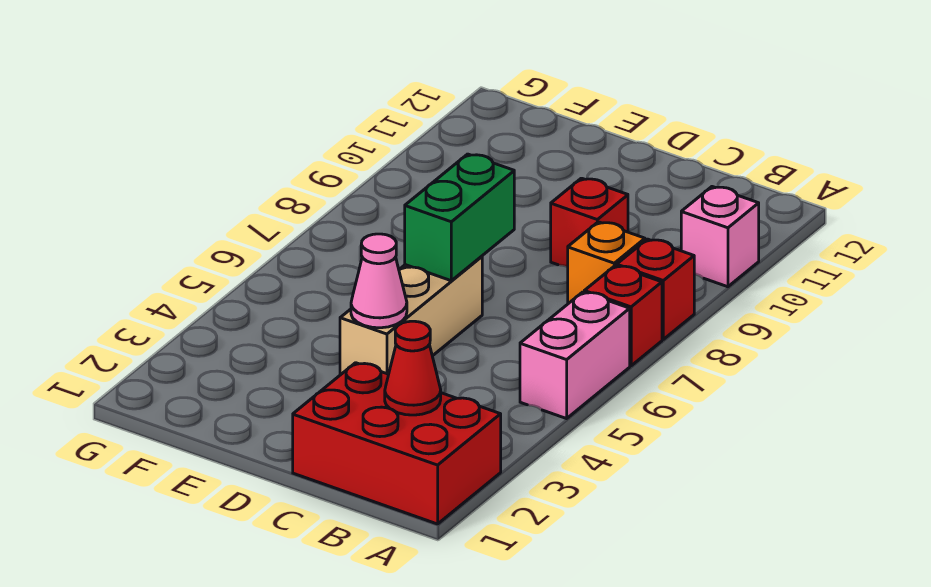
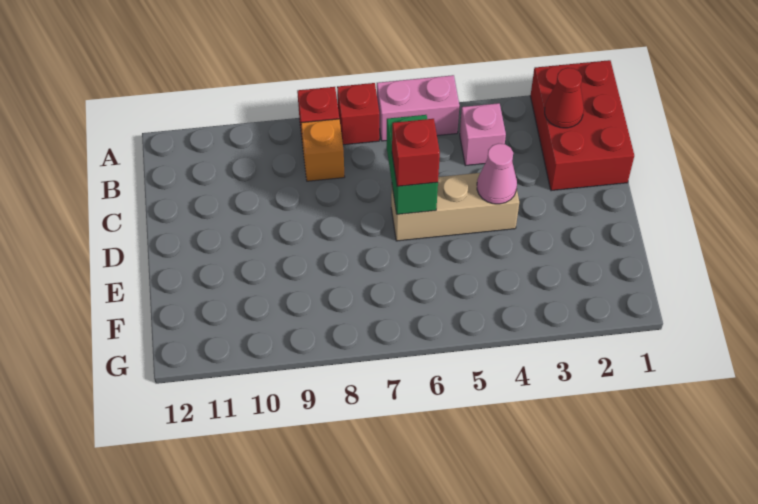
pink 1x1 brick [681,187,759,287] -> pink 1x1 brick moved to [460,103,506,166]
red 1x1 brick [551,178,628,267] -> red 1x1 brick moved to [392,119,440,186]
green 1x2 brick [405,154,514,281] -> green 1x2 brick turned to [387,115,438,214]

